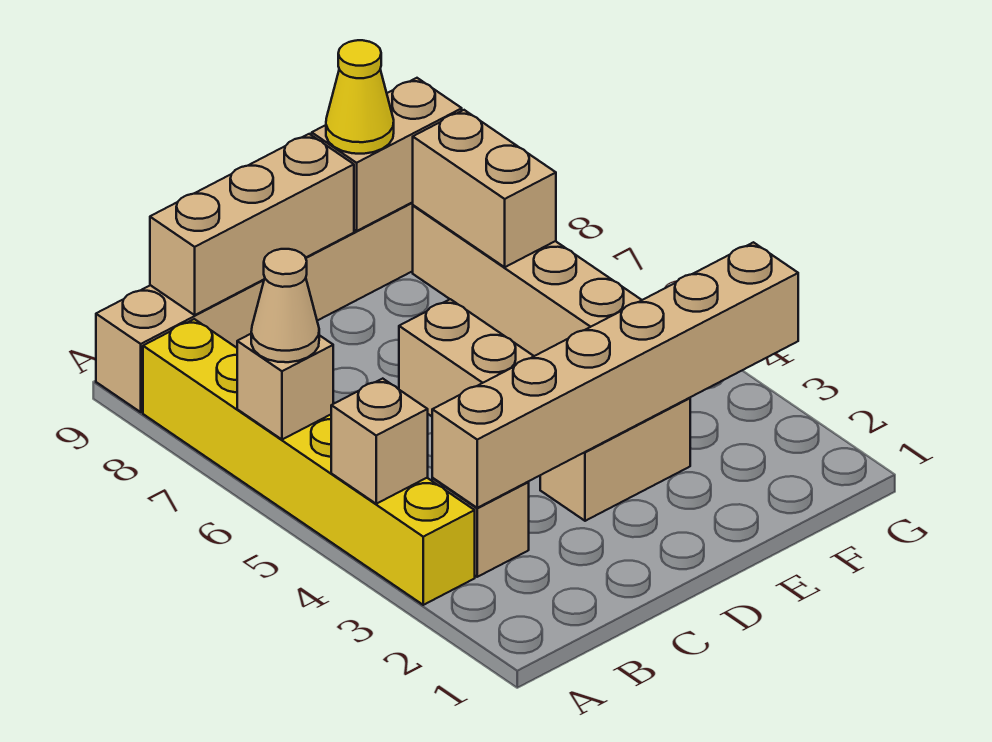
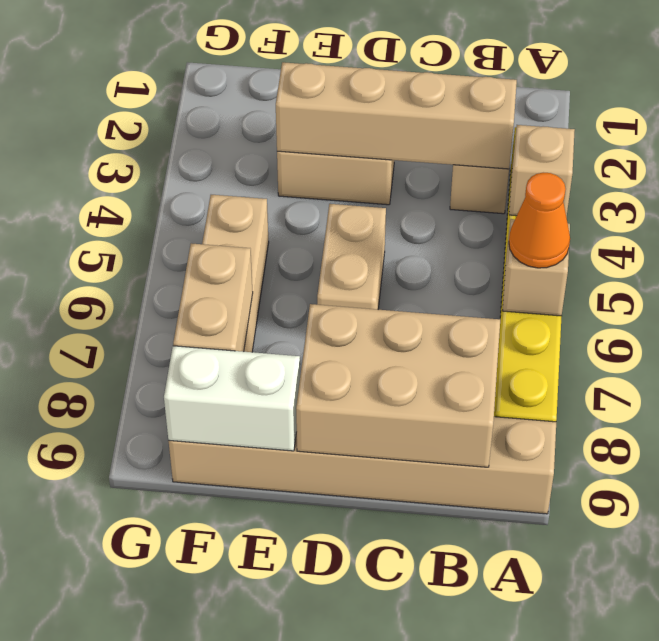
tan 1x1 cone [251,249,319,362] -> orange 1x1 cone [509,173,570,268]
tan 1x6 brick [432,242,798,508] -> tan 1x4 brick [276,62,517,169]
tan 1x3 brick [150,134,354,315] -> tan 2x3 brick [296,304,500,467]
tan 1x2 brick [312,78,462,231] -> white 1x2 brick [164,346,300,451]
yellow 1x1 cone [326,40,394,154] -> none

